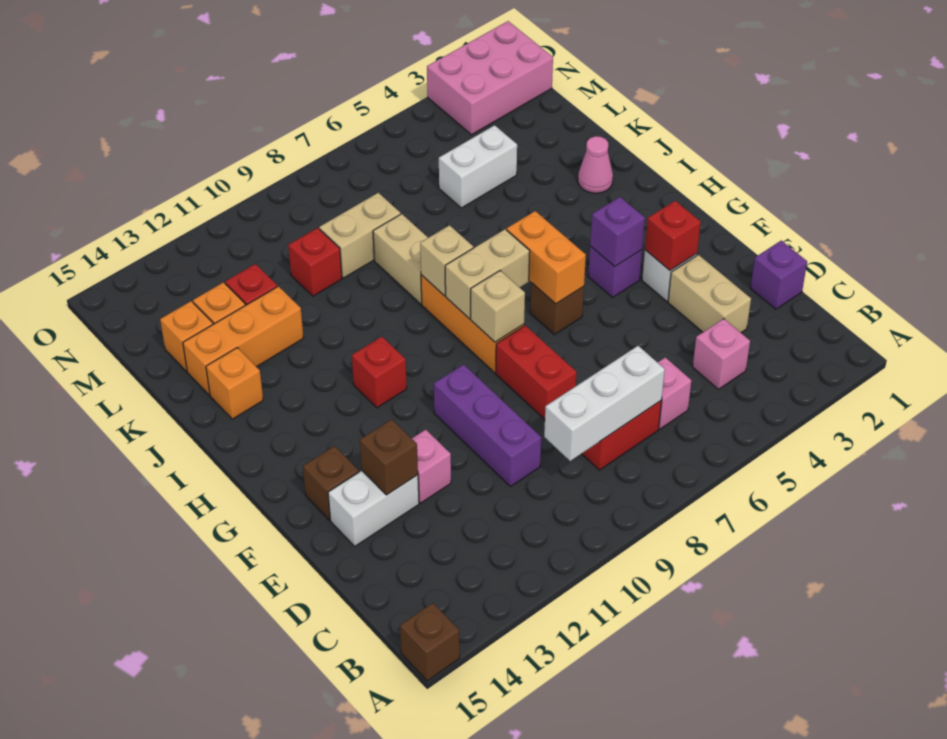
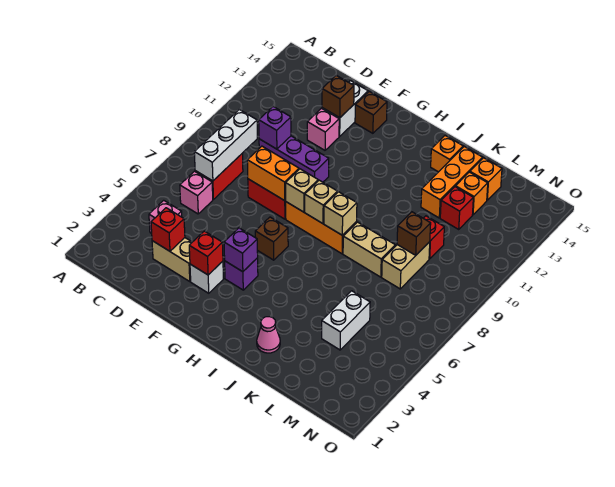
brown 1x1 brick [400,603,460,681] -> brown 1x1 brick moved to [397,212,431,255]
purple 1x1 brick [750,241,807,309] -> purple 1x1 brick moved to [259,107,291,149]
orange 1x2 brick [507,211,586,304] -> orange 1x2 brick moved to [247,146,299,201]
tan 1x2 brick [445,229,530,319] -> tan 1x1 brick [305,180,338,224]
red 1x1 brick [352,337,407,408] -> red 1x1 brick moved to [151,208,185,251]
pink 2x3 brick [427,21,553,135] -> none

